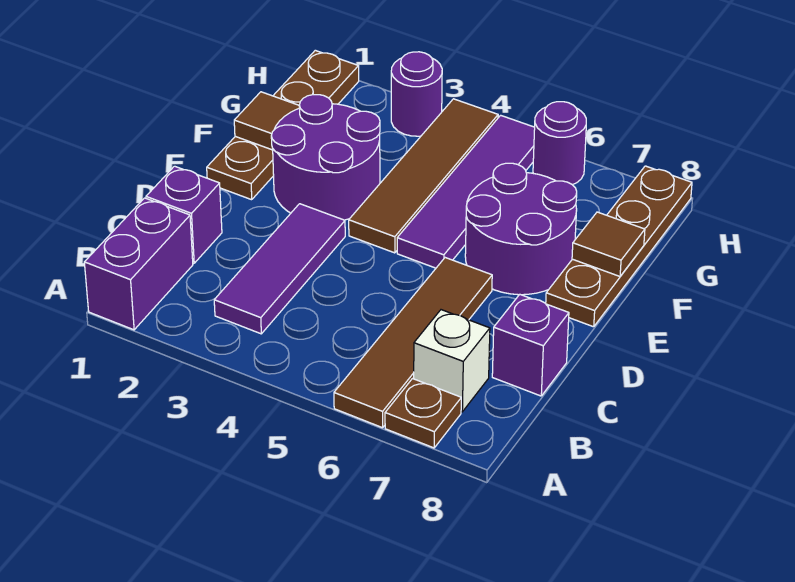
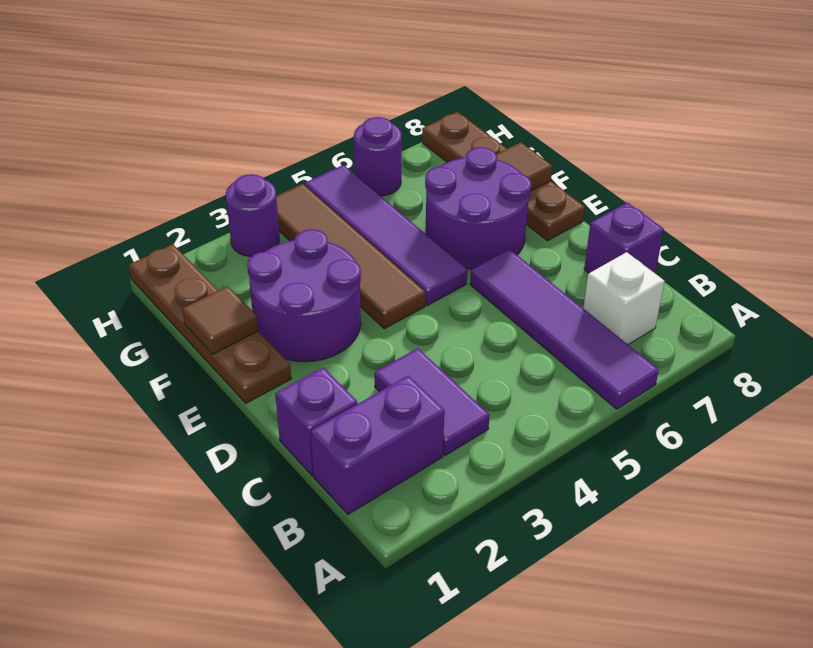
purple 1x2 brick [84,198,193,330] -> purple 1x2 brick turned to [311,376,445,514]
brown 1x4 tile [334,258,492,428] -> purple 1x4 tile [470,249,659,409]
brown 1x1 plate [385,379,461,448] -> none
purple 1x3 tile [214,204,345,334] -> purple 1x2 tile [375,348,490,456]

